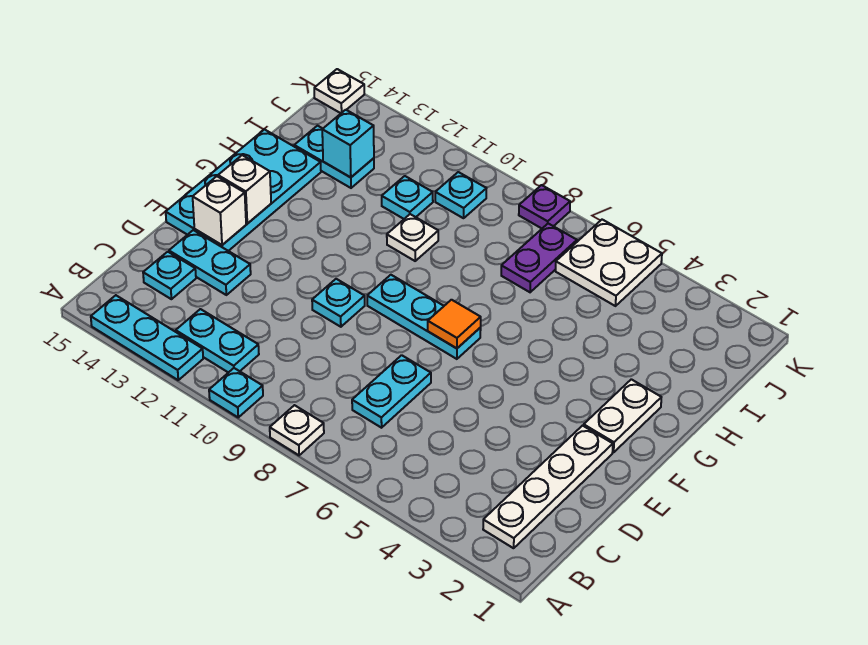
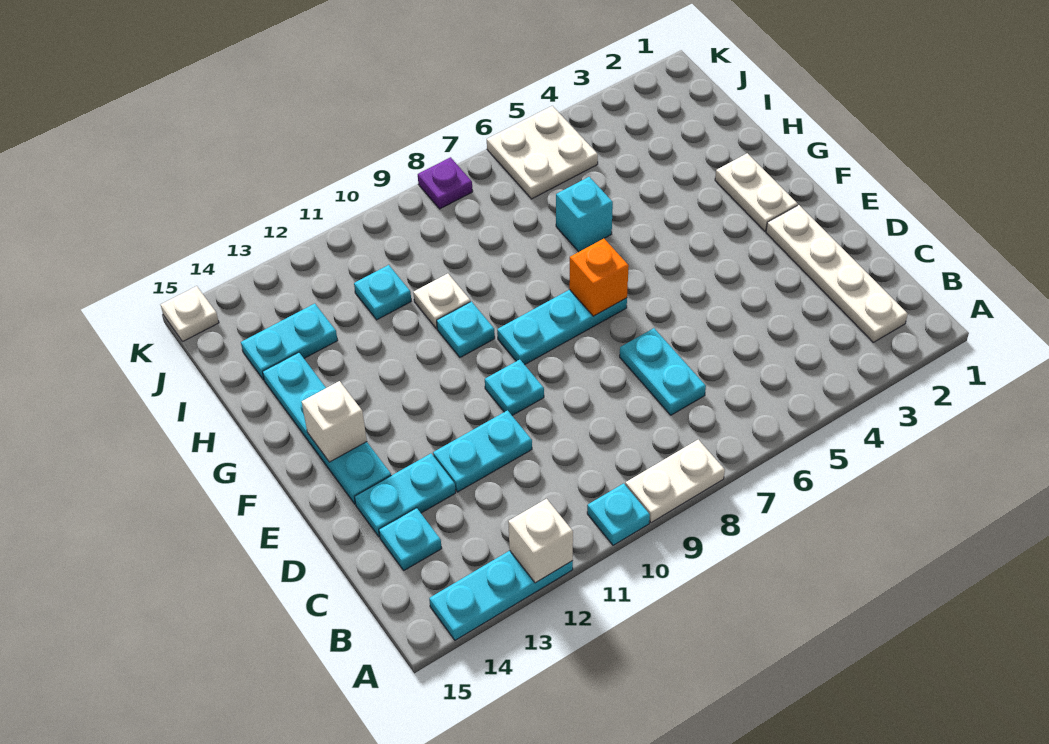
white 1x1 plate [270,405,324,455] -> white 1x2 plate [625,440,725,523]
cyan 1x2 plate [176,309,259,373] -> cyan 1x2 plate moved to [433,410,532,492]
cyan 2x4 plate [166,130,321,251] -> cyan 1x4 plate [263,352,391,504]
white 1x1 brick [193,176,246,245] -> white 1x1 brick moved to [508,499,573,583]
orange 1x1 tile [428,300,481,348] -> orange 1x1 brick [569,239,629,316]
purple 1x2 plate [501,224,577,292] -> none
cyan 1x1 brick [322,110,374,177] -> cyan 1x1 brick moved to [556,177,613,252]
cyan 1x1 plate [435,172,487,218] -> cyan 1x1 plate moved to [437,301,495,357]

